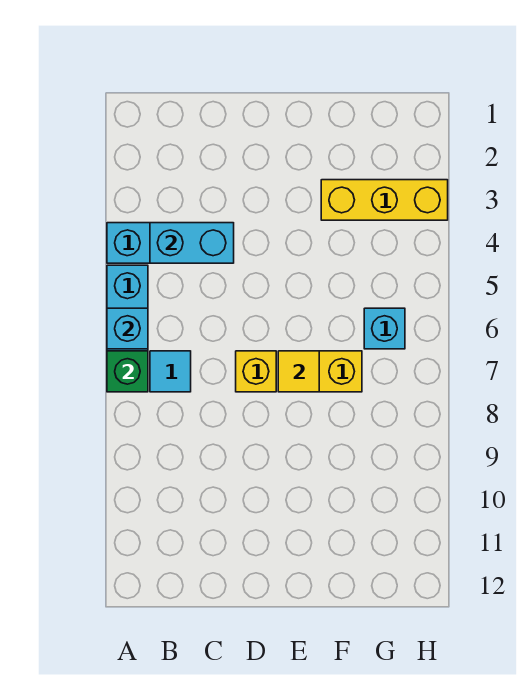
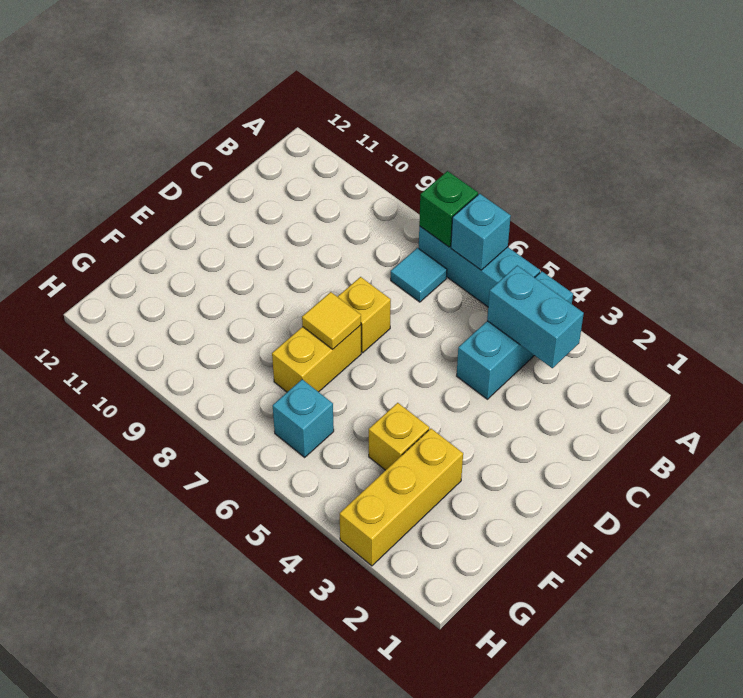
cyan 1x2 brick [150,223,234,263] -> cyan 1x2 brick turned to [487,265,584,368]
none -> yellow 1x1 brick [369,403,429,470]

